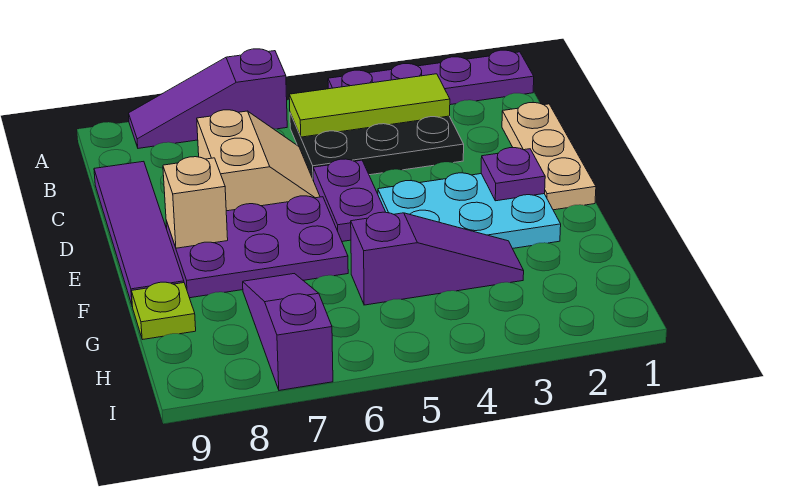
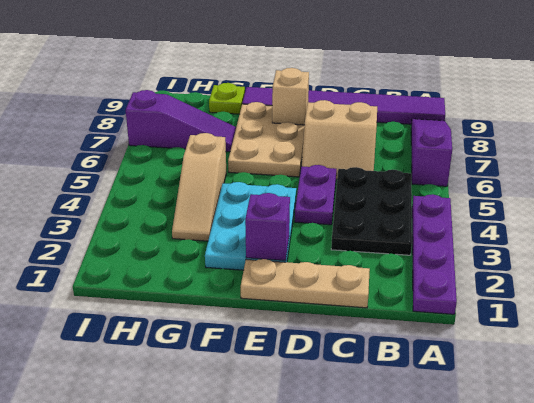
lime 1x3 tile [289,74,450,137] -> none
purple 1x4 tile [94,161,184,307] -> purple 1x6 tile [242,87,445,124]
purple 1x2 plate [313,159,385,242] -> purple 1x2 plate turned to [295,165,336,225]
purple 1x1 plate [481,148,545,201] -> purple 1x1 brick [245,193,290,261]
purple 2x3 plate [166,196,348,298] -> tan 2x3 plate [228,102,305,177]
purple 1x3 slope [351,212,524,305] -> tan 1x3 slope [172,133,226,241]

